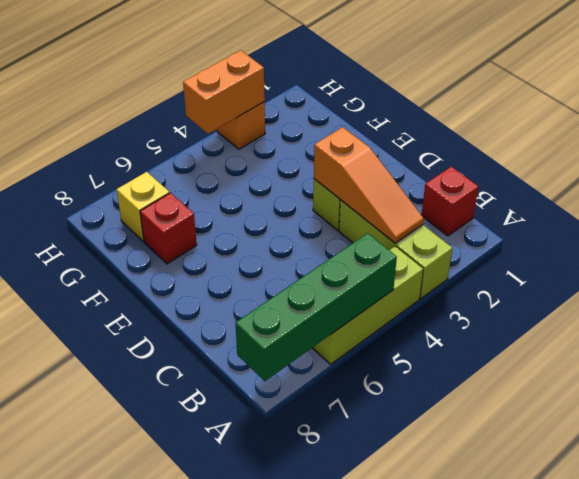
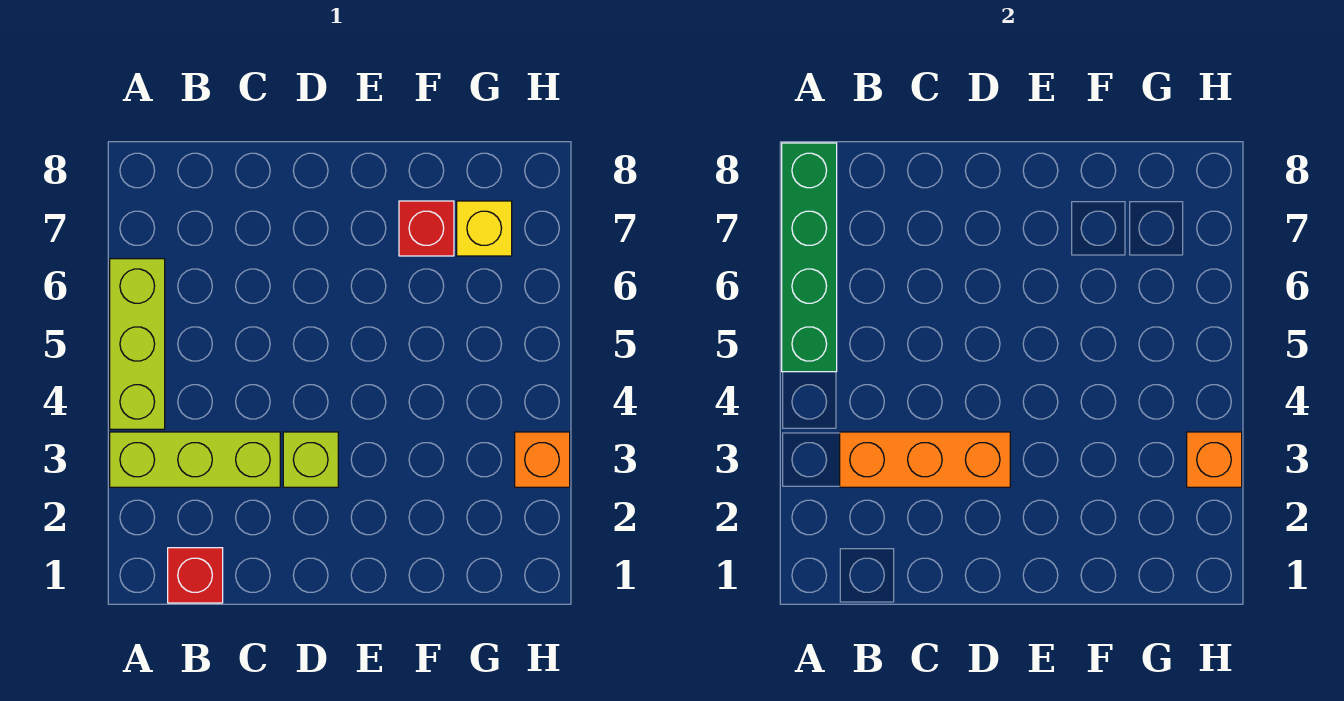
orange 1x3 slope [314,127,424,243] -> orange 1x3 brick [840,432,1010,487]
orange 1x2 brick [183,50,265,134] -> orange 1x1 brick [1187,432,1242,487]

